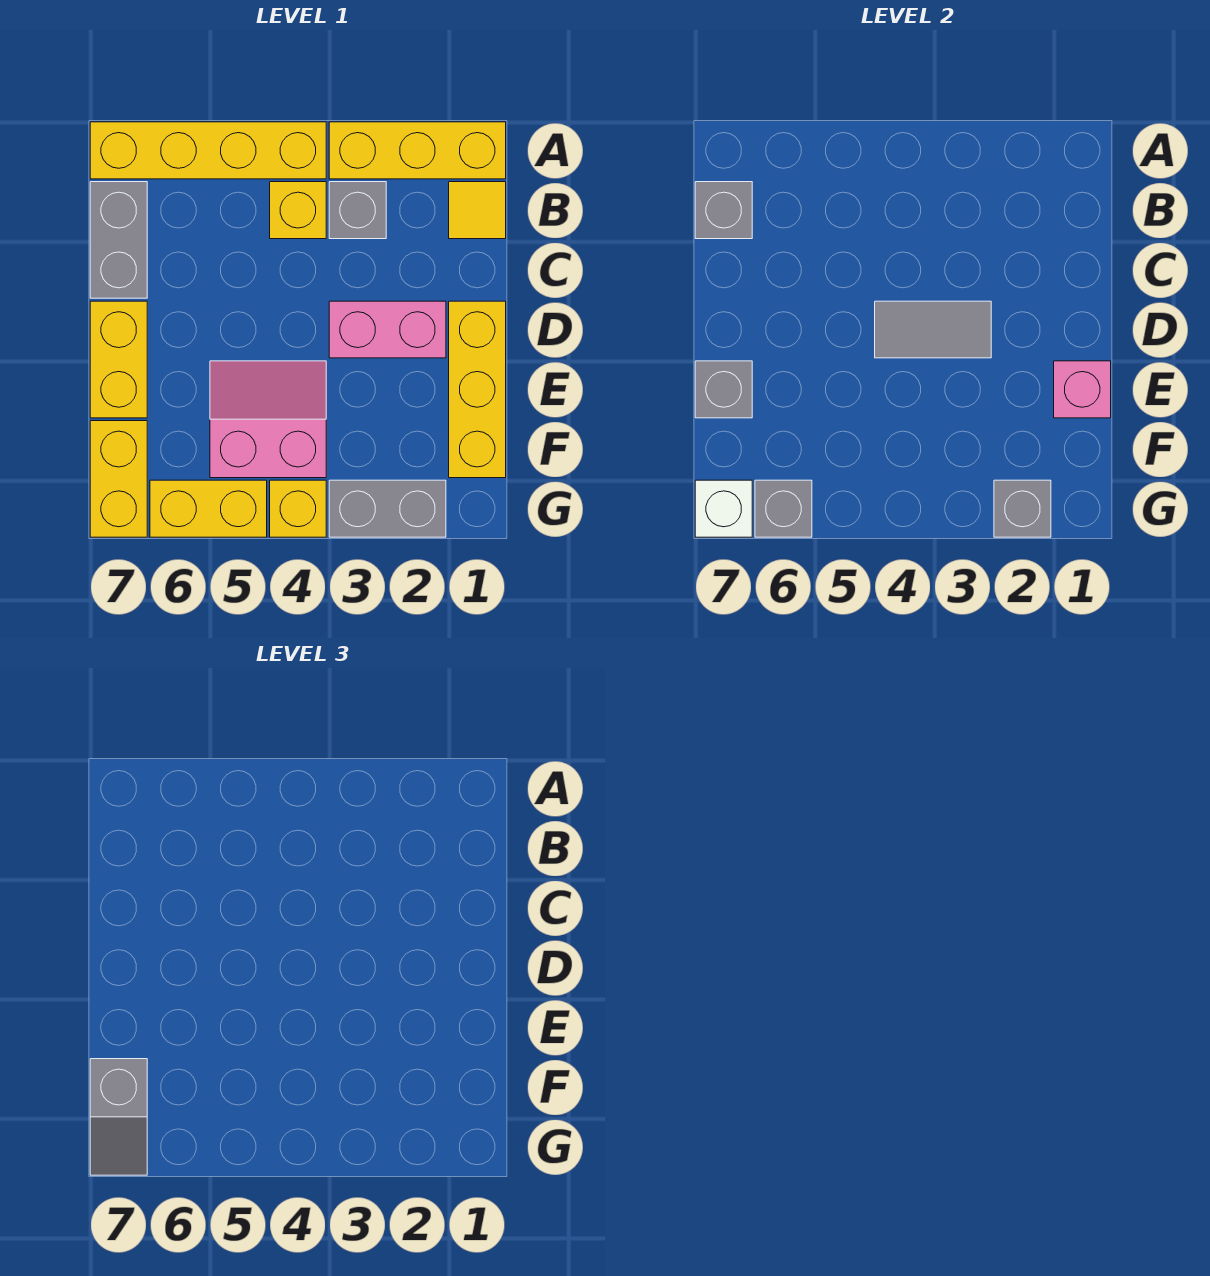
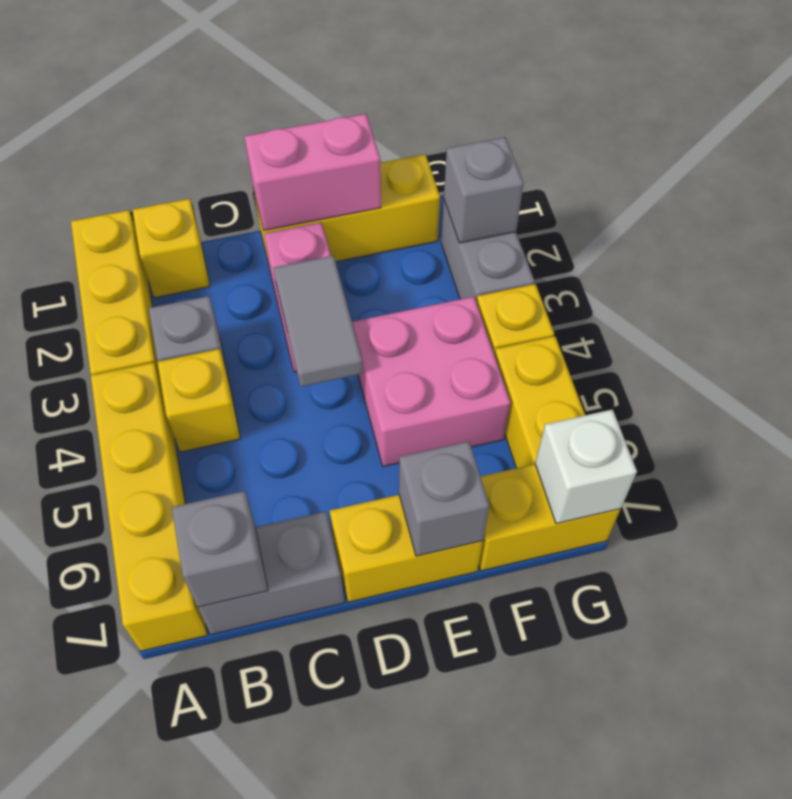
yellow 1x1 tile [449,182,506,239] -> yellow 1x1 brick [133,199,210,298]
pink 1x1 brick [1054,361,1111,418] -> pink 1x2 brick [244,114,381,231]
pink 2x2 slope [210,361,326,478] -> pink 2x2 brick [352,297,510,466]
grey 1x2 slope [90,1059,147,1175] -> none
grey 1x1 brick [755,480,812,537] -> none

